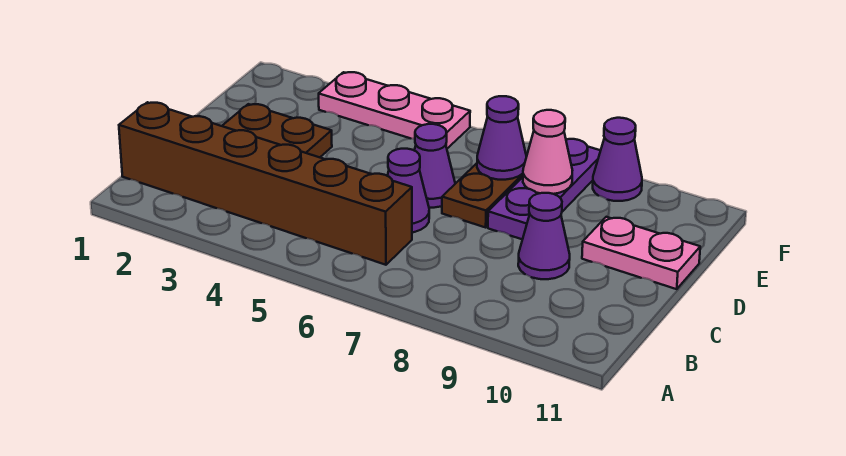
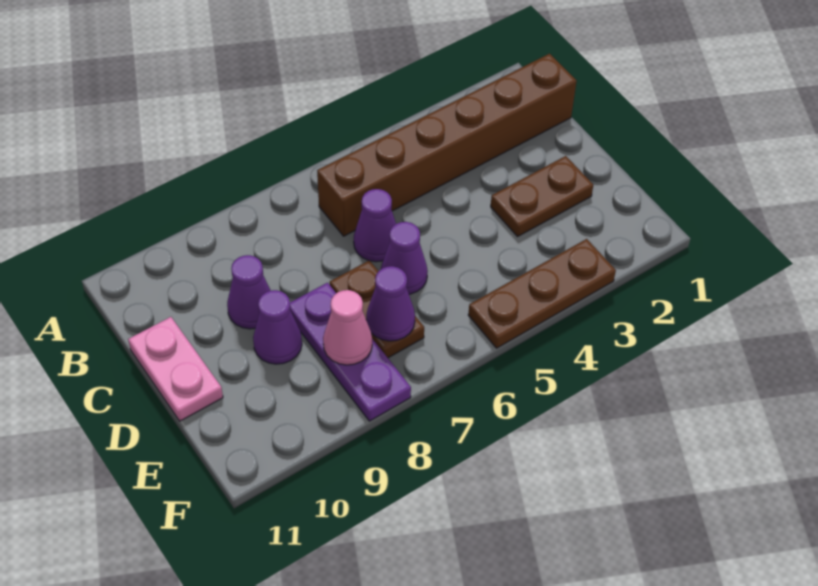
pink 1x2 plate [582,217,700,289] -> pink 1x2 plate turned to [128,317,223,421]
pink 1x3 plate [319,72,470,148] -> brown 1x3 plate [468,239,616,348]
purple 1x1 cone [593,118,642,201] -> purple 1x1 cone moved to [253,290,302,364]

